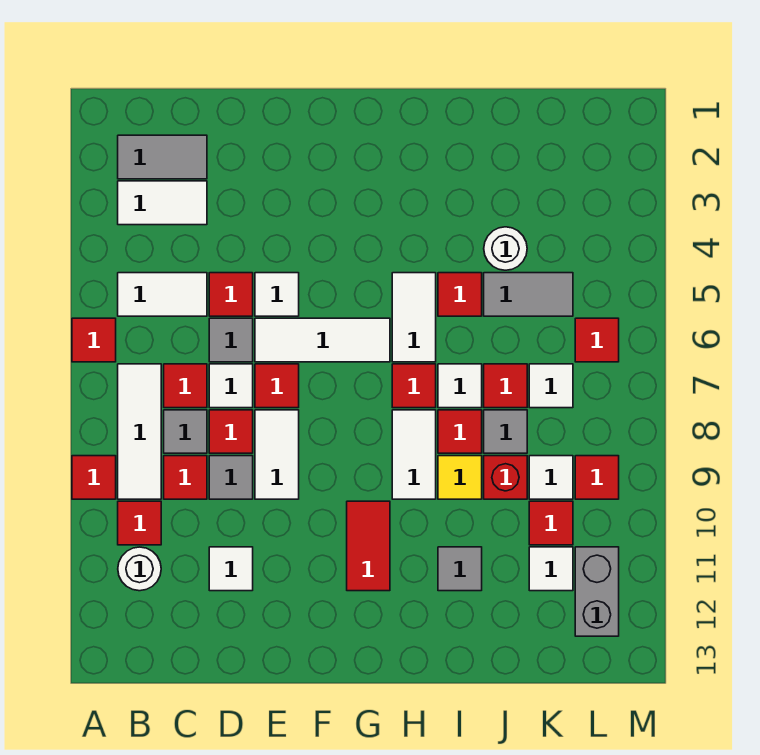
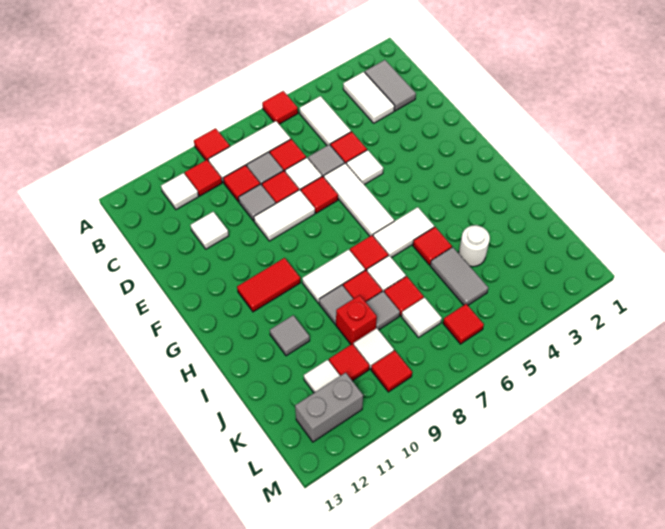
white 1x1 round brick [118,547,161,591] -> white 1x1 tile [161,173,199,210]
yellow 1x1 tile [438,456,482,499] -> grey 1x1 tile [319,285,353,324]

